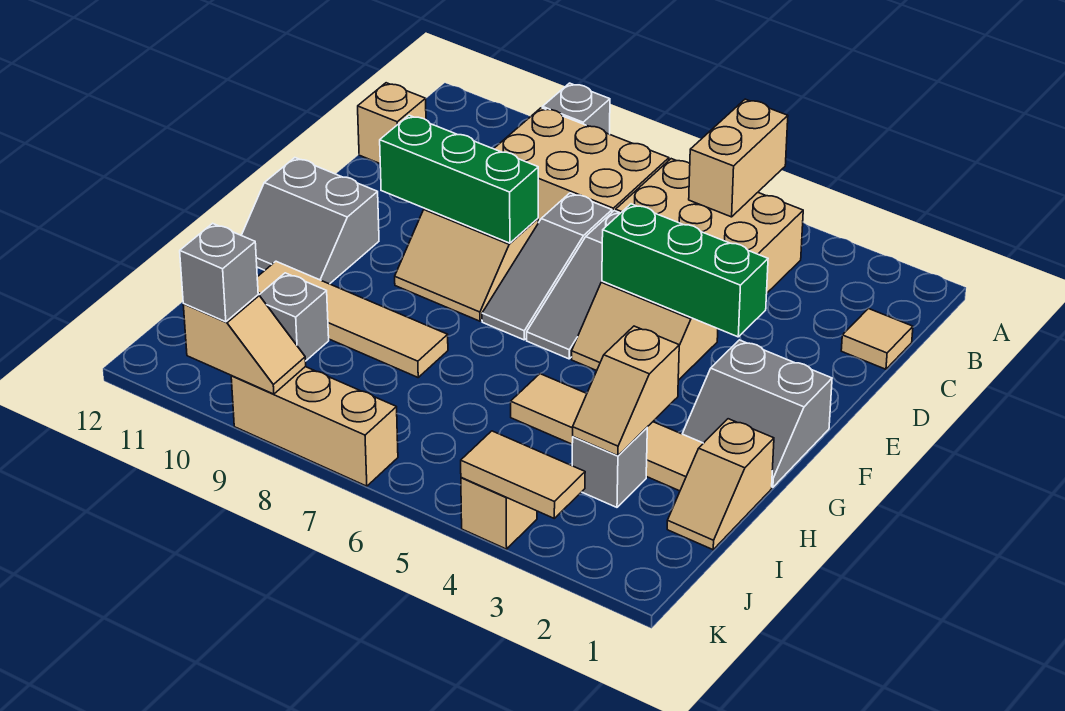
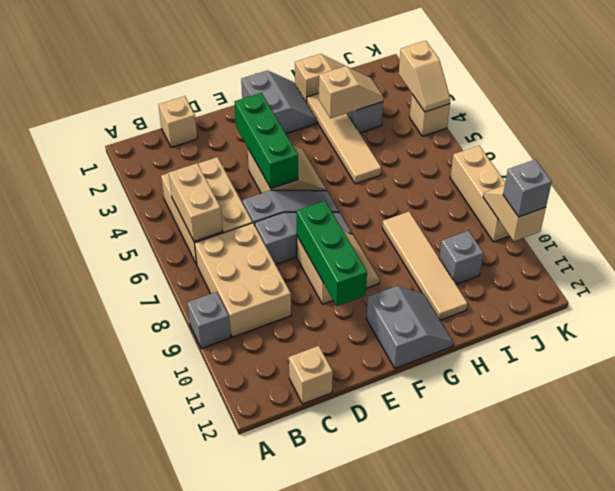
tan 1x2 brick [689,99,788,217] -> tan 1x2 brick turned to [169,163,223,241]
tan 1x1 tile [841,309,913,369] -> tan 1x1 brick [158,96,197,147]
tan 1x2 tile [461,431,585,518] -> tan 1x2 slope [399,41,451,112]

